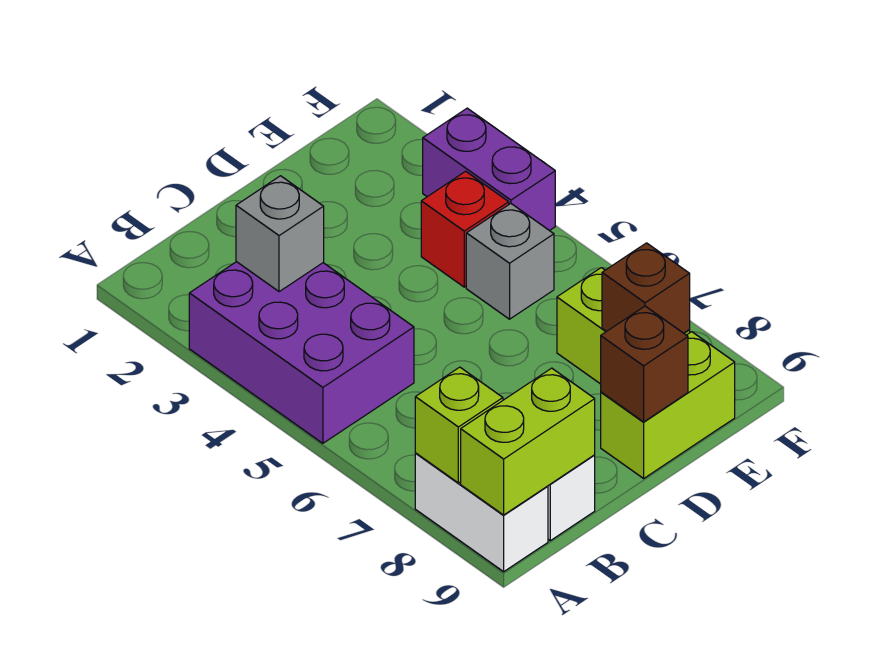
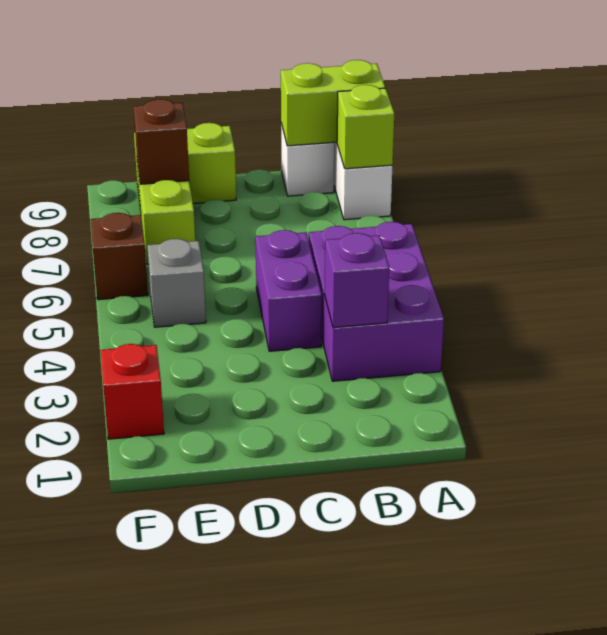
grey 1x1 brick [236,176,324,292] -> purple 1x1 brick [325,233,389,328]
brown 1x1 brick [601,306,688,422] -> brown 1x1 brick moved to [91,213,148,300]
red 1x1 brick [421,171,509,287] -> red 1x1 brick moved to [101,344,164,439]
purple 1x2 brick [423,108,555,231] -> purple 1x2 brick moved to [255,230,322,351]

